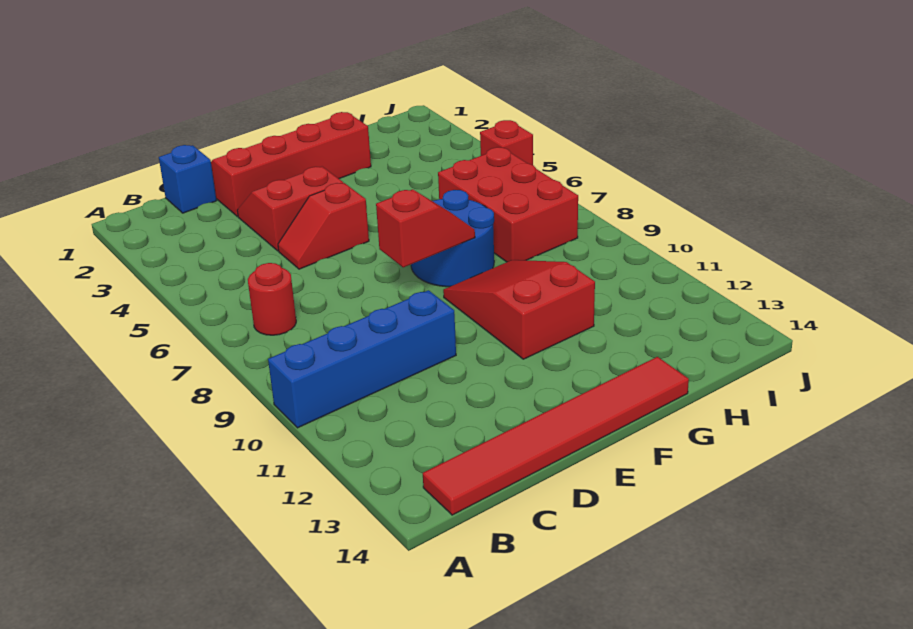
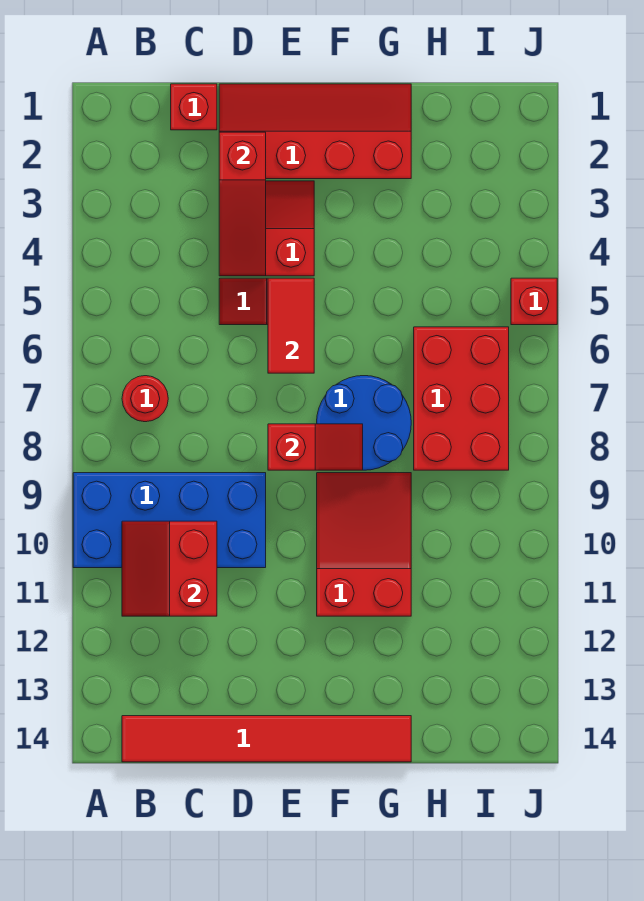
blue 1x4 brick [268,290,456,428] -> blue 2x4 brick [73,473,266,568]
none -> red 2x2 slope [122,521,217,616]
blue 1x1 brick [159,145,217,213] -> red 1x1 brick [171,84,217,130]
none -> red 1x3 slope [219,132,266,276]
none -> red 1x2 tile [268,278,314,373]

